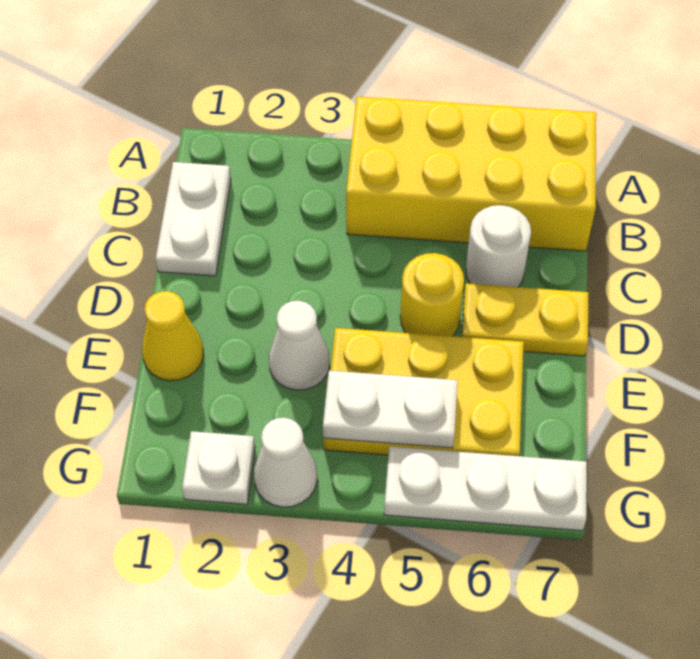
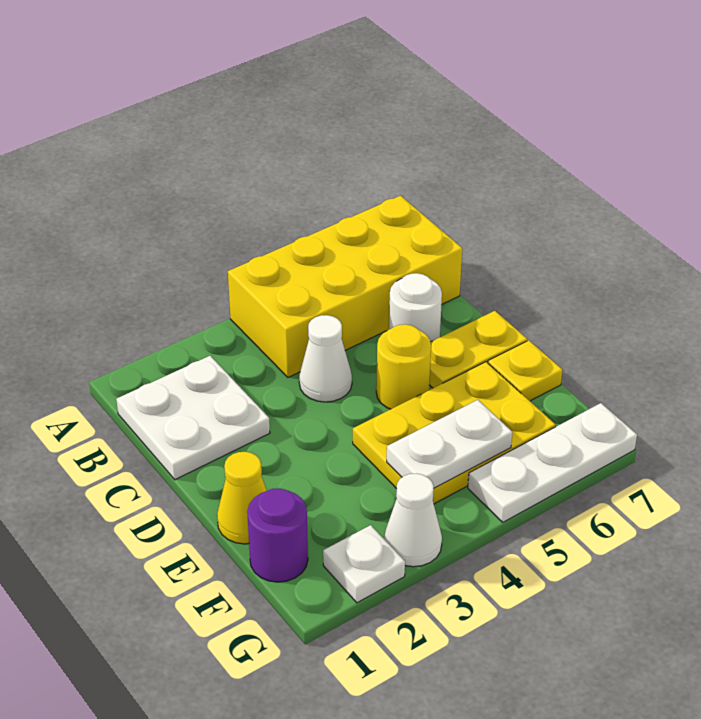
white 1x2 plate [156,162,231,276] -> white 2x2 plate [116,356,270,480]
white 1x1 cone [269,301,329,390] -> white 1x1 cone moved to [299,315,352,402]
none -> yellow 1x1 plate [488,340,562,401]
none -> purple 1x1 round brick [247,488,308,582]

